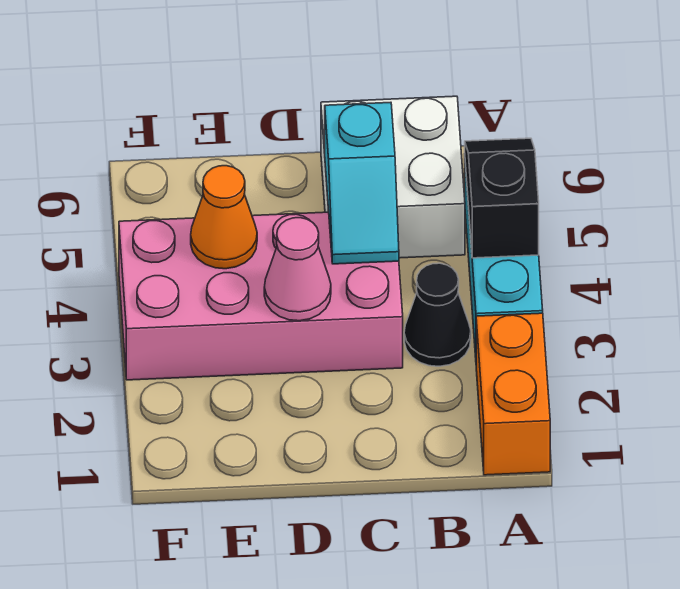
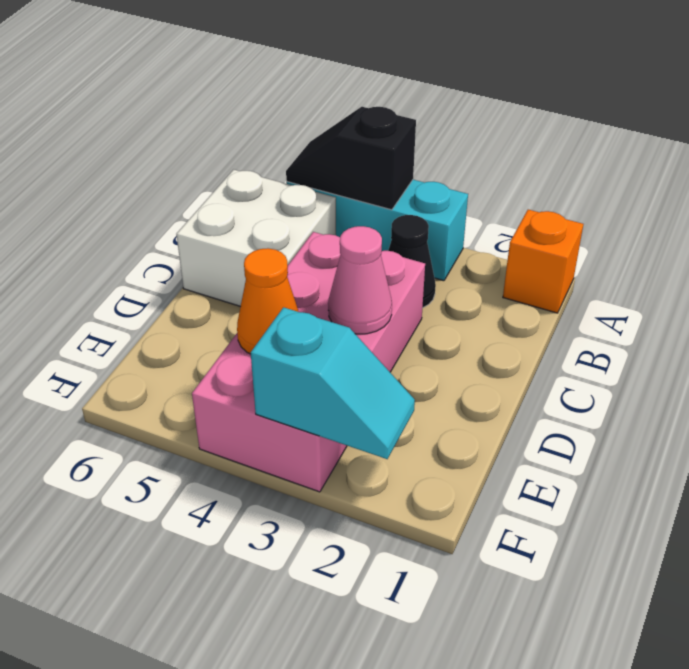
orange 1x2 brick [476,313,550,475] -> orange 1x1 brick [503,210,583,313]
cyan 1x2 slope [325,102,399,264] -> cyan 1x2 slope moved to [251,307,415,459]

